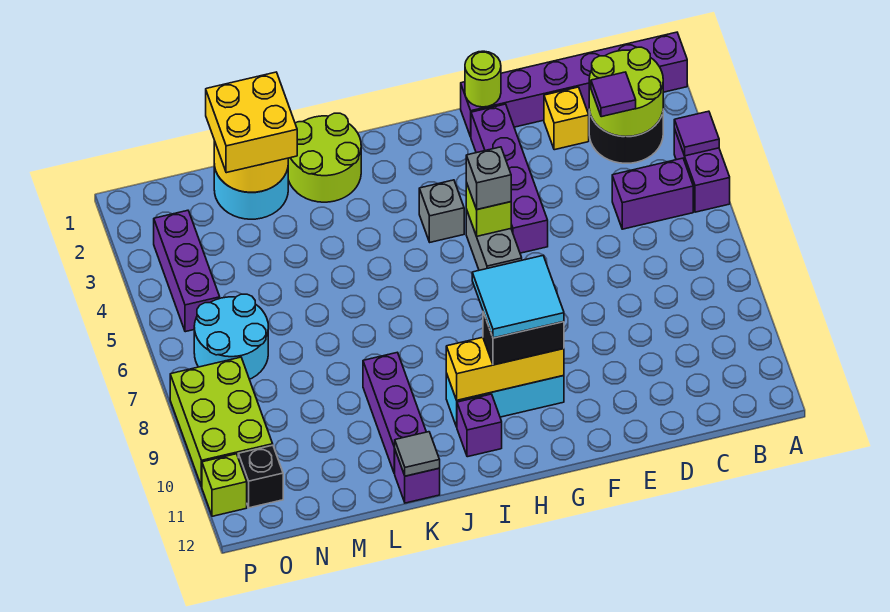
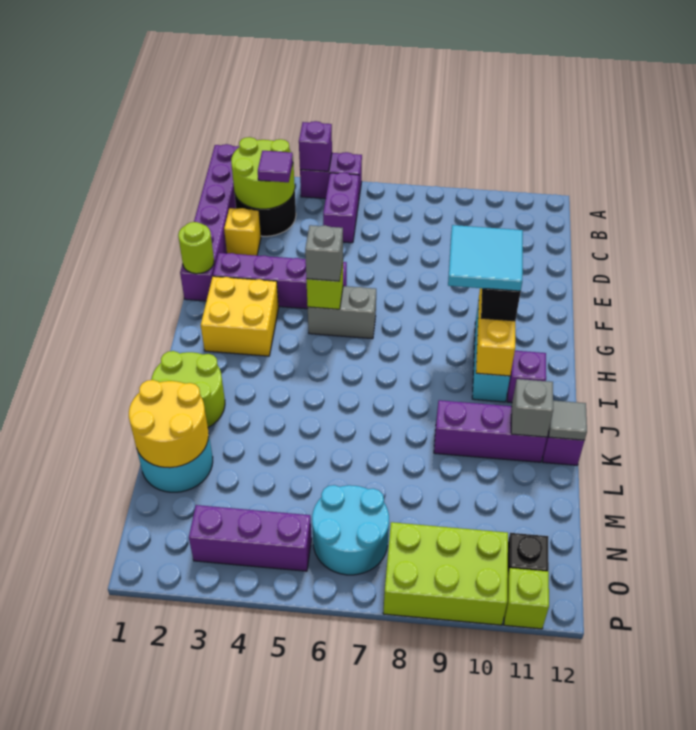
purple 1x1 tile [674,111,719,156] -> purple 1x1 brick [299,121,332,171]
grey 1x1 brick [419,180,464,242] -> grey 1x1 brick moved to [511,379,553,437]
yellow 2x2 brick [206,72,297,173] -> yellow 2x2 brick moved to [201,276,279,356]

